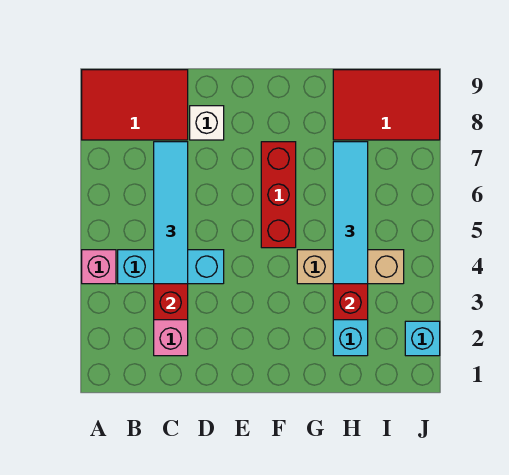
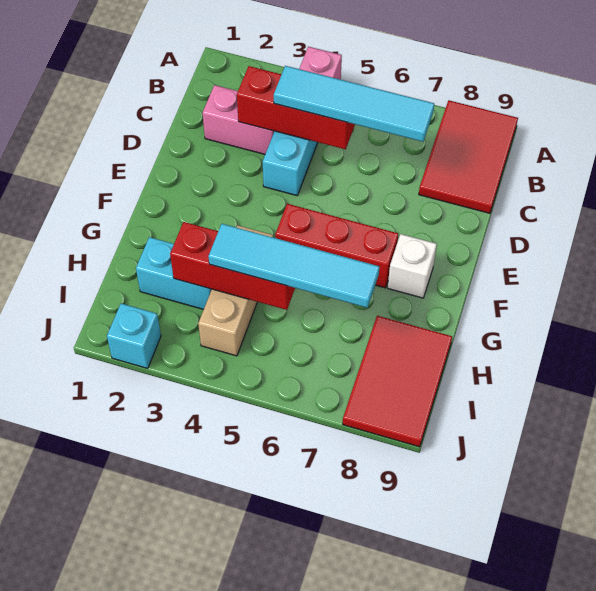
white 1x1 brick [190,106,224,140] -> white 1x1 brick moved to [388,234,437,298]

